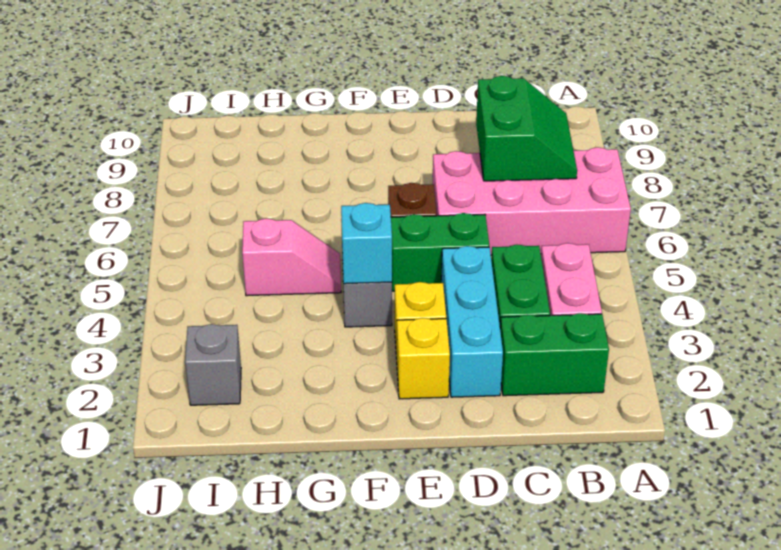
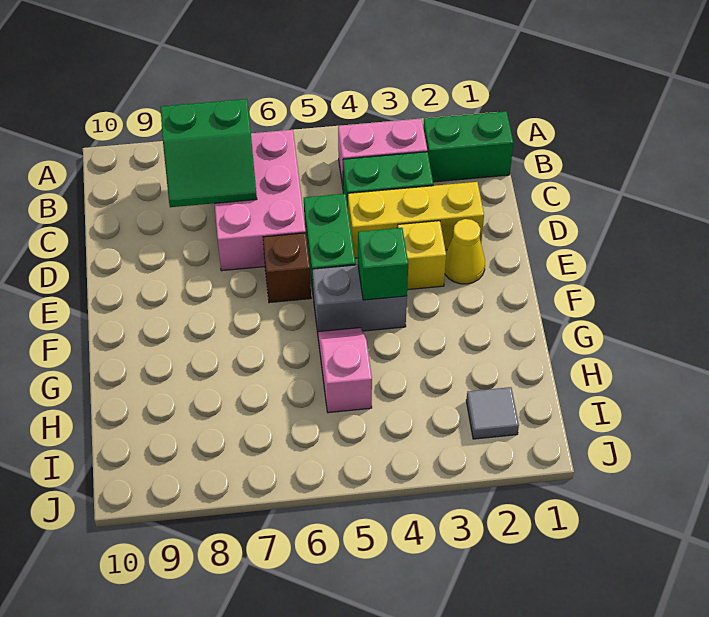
pink 2x4 brick [433,147,631,255] -> pink 2x3 brick [214,130,306,271]
green 1x2 brick [500,313,609,396] -> green 1x2 brick turned to [423,111,513,182]
green 2x2 slope [476,76,577,181] -> green 2x2 slope turned to [161,99,257,207]
cyan 1x3 brick [441,246,503,397] -> yellow 1x3 brick [348,182,484,258]
yellow 1x1 brick [397,318,450,399] -> yellow 1x1 cone [445,219,485,284]
cyan 1x1 brick [341,203,392,284] -> green 1x1 brick [358,228,408,300]
grey 1x1 brick [185,324,241,405] -> grey 1x1 tile [466,387,519,439]

